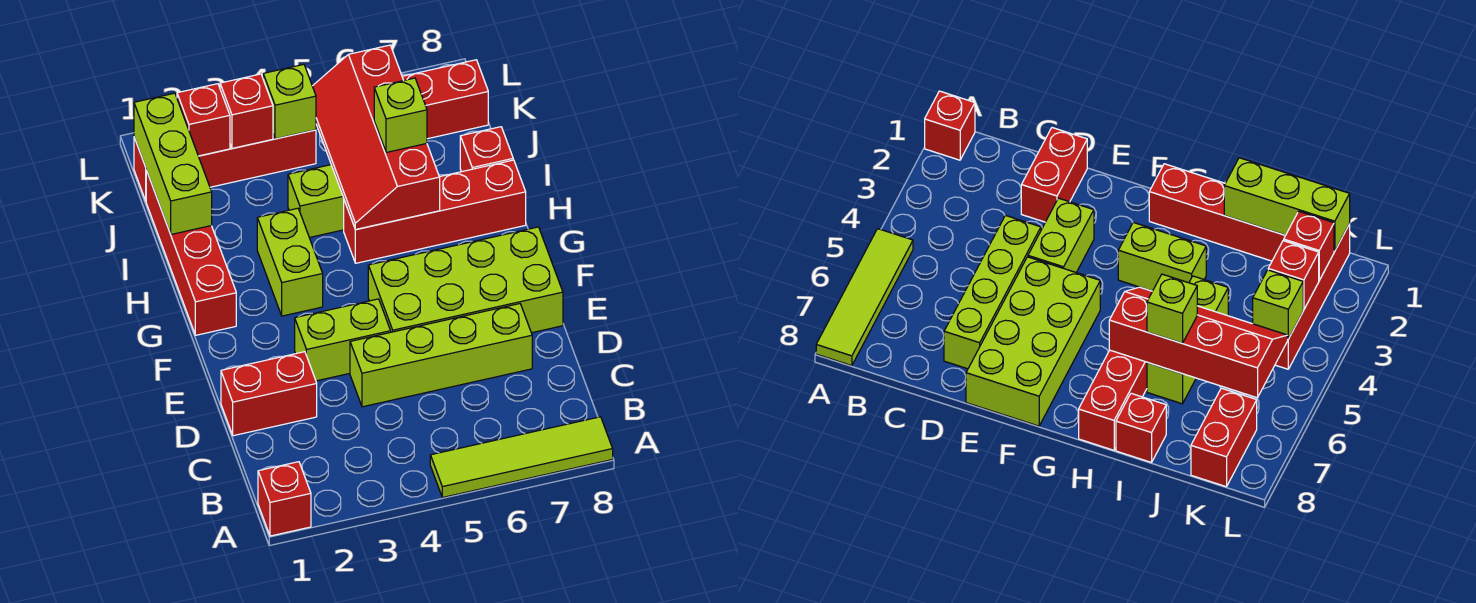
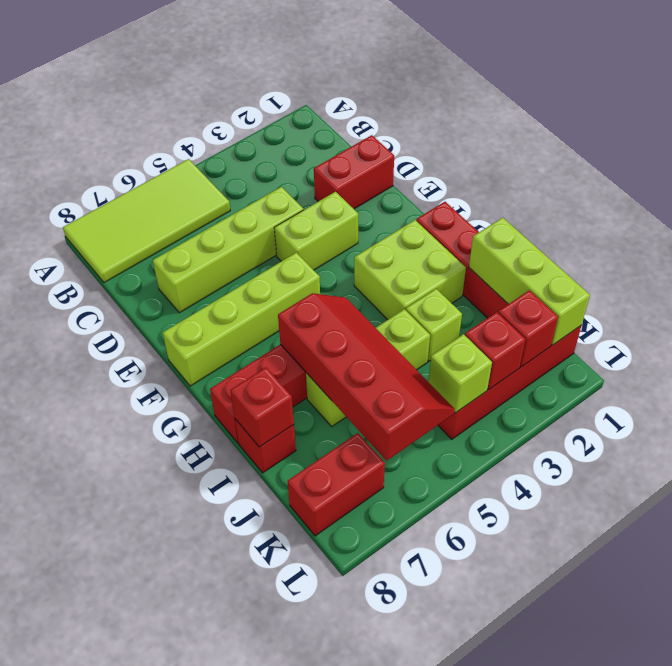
red 1x1 brick [258,462,311,536] -> red 1x1 brick moved to [231,368,294,447]
lime 1x4 tile [430,417,613,498] -> lime 2x4 tile [63,159,230,282]
lime 2x4 brick [368,227,563,333] -> lime 1x4 brick [163,253,320,386]
lime 1x2 brick [257,208,323,316] -> lime 2x2 brick [354,220,466,320]
lime 1x1 brick [374,78,427,152] -> lime 1x1 brick moved to [406,289,462,361]

